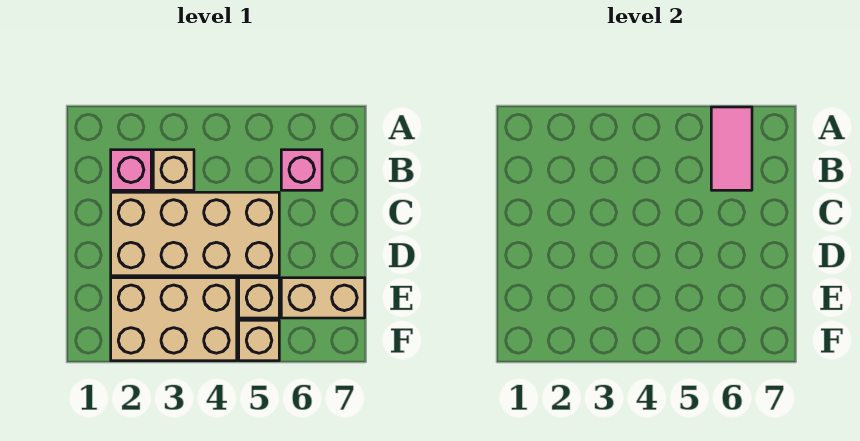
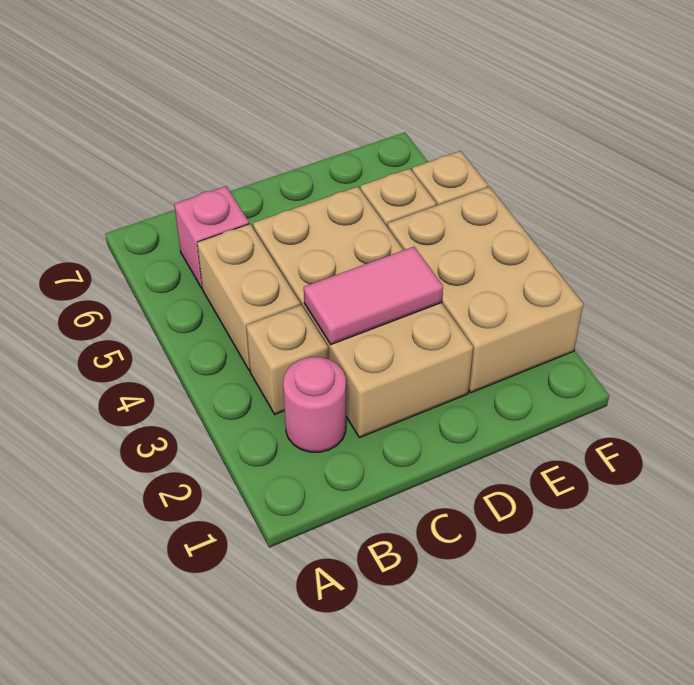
pink 1x2 tile [711,107,752,190] -> pink 1x2 tile moved to [304,247,443,344]
pink 1x1 brick [111,150,151,190] -> pink 1x1 round brick [283,357,346,452]
tan 1x2 brick [281,278,365,318] -> tan 1x2 brick moved to [197,224,300,370]

